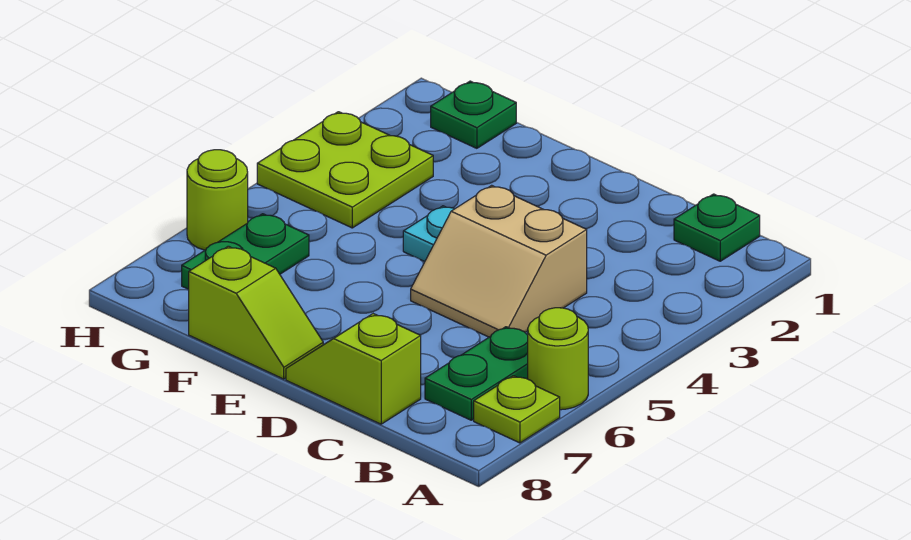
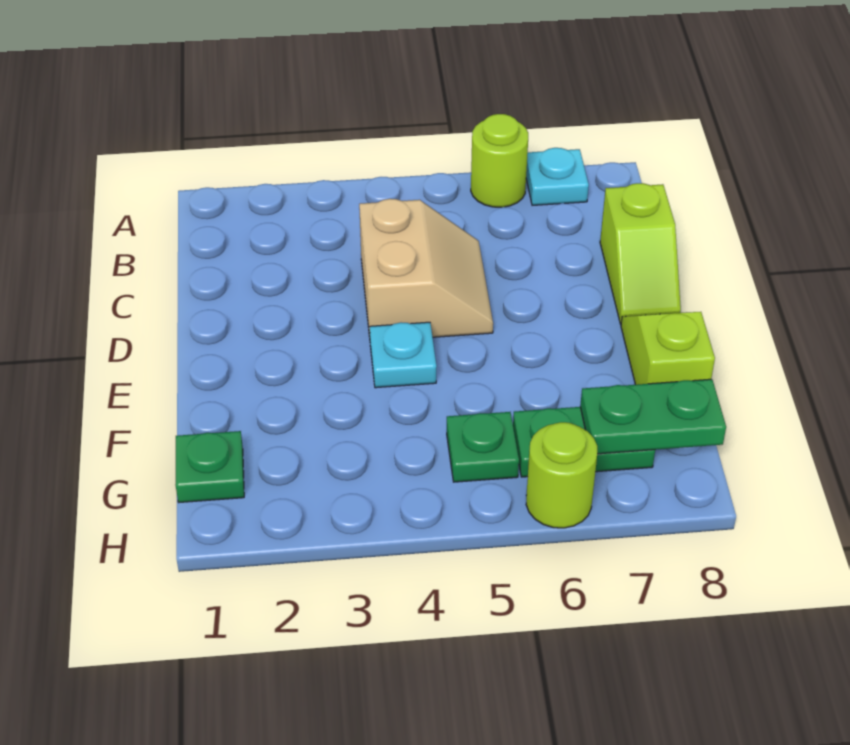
lime 1x1 plate [474,376,560,443] -> cyan 1x1 plate [526,148,589,205]
green 1x1 plate [674,194,760,261] -> green 1x1 plate moved to [447,412,519,482]
green 1x2 plate [425,327,528,420] -> green 1x2 plate moved to [580,379,726,454]
lime 2x2 plate [257,112,433,228] -> none

